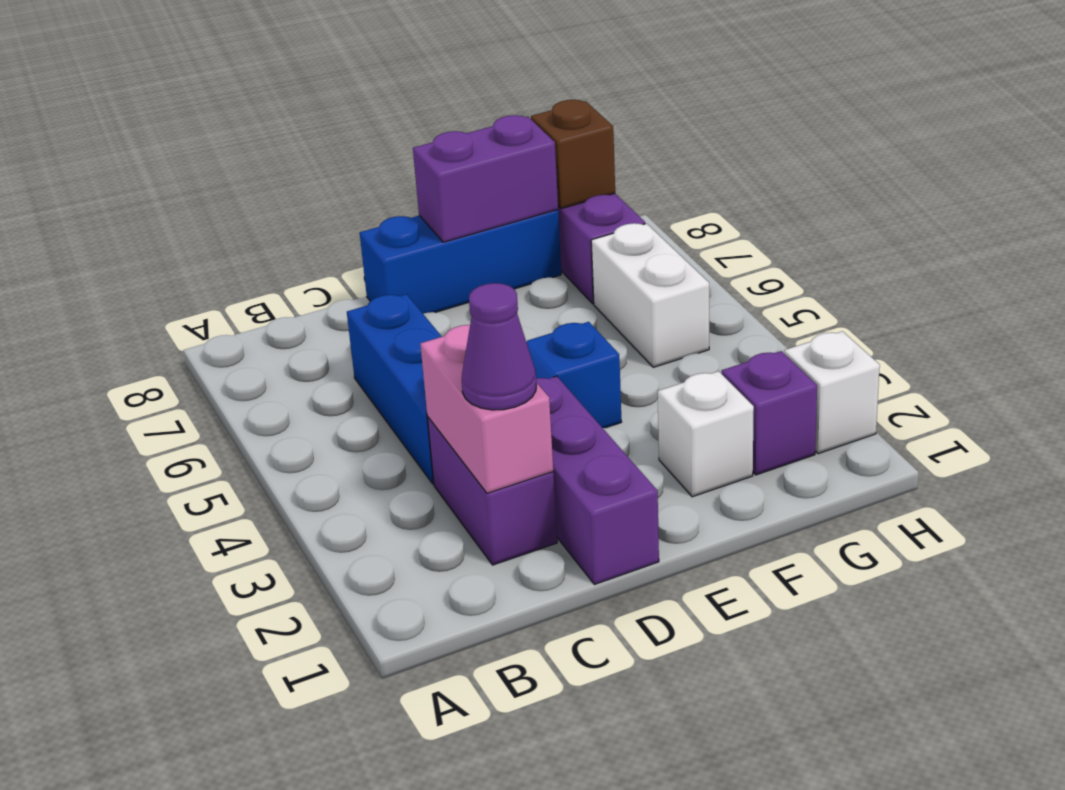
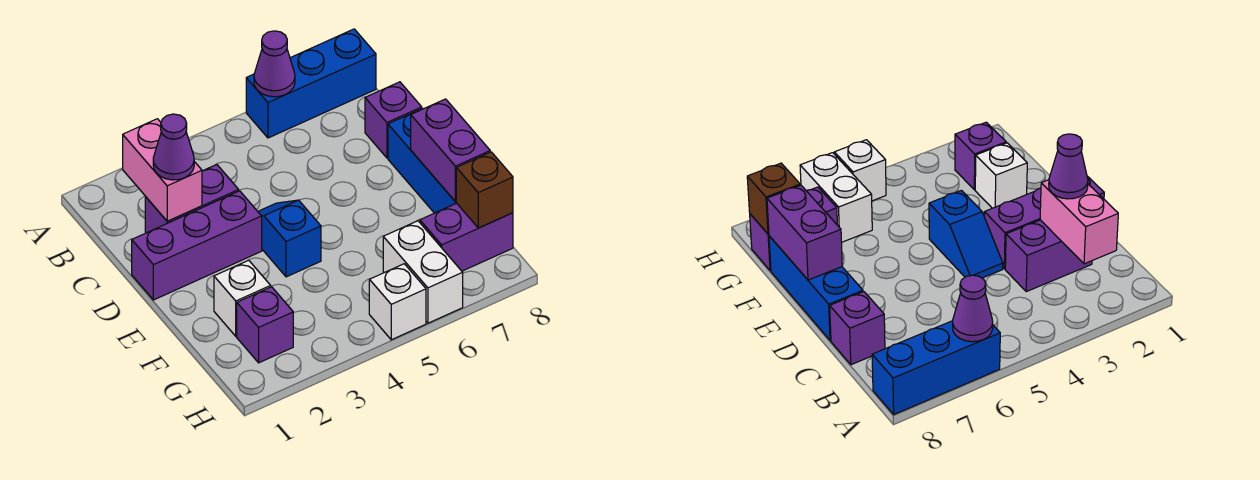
none -> purple 1x1 cone [254,31,295,97]
pink 1x2 brick [420,325,553,493] -> pink 1x2 brick turned to [123,119,202,221]
blue 1x3 brick [347,294,442,484] -> blue 1x3 brick moved to [246,29,376,138]
none -> purple 1x1 brick [365,82,422,158]
white 1x2 brick [591,223,709,367] -> white 1x2 brick turned to [383,221,463,323]
white 1x1 brick [784,331,880,454] -> white 1x1 brick moved to [369,264,426,340]

